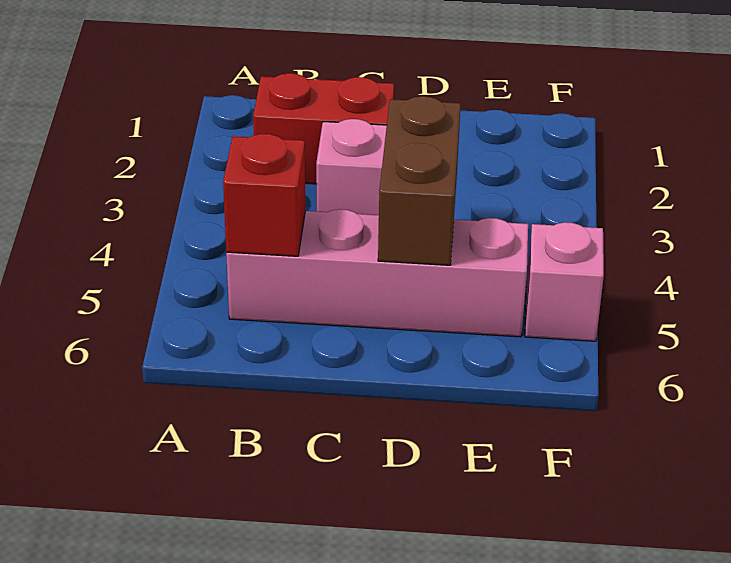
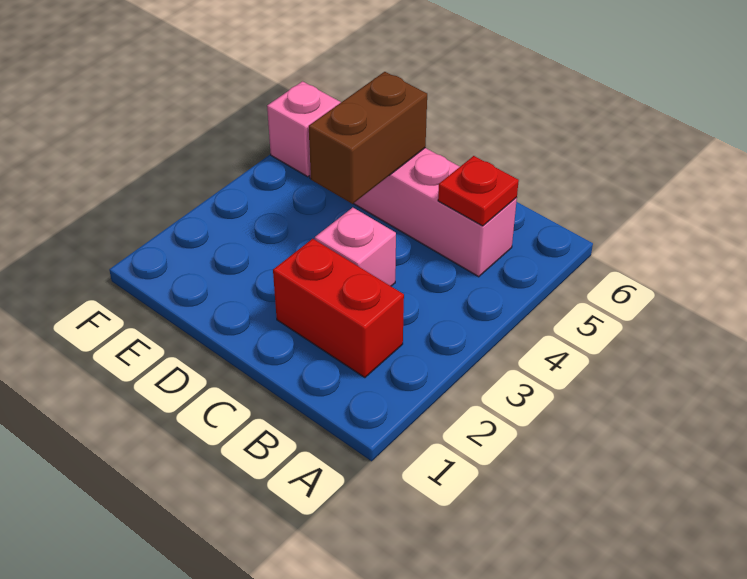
red 1x1 brick [223,134,305,256] -> red 1x1 plate [438,156,519,226]

